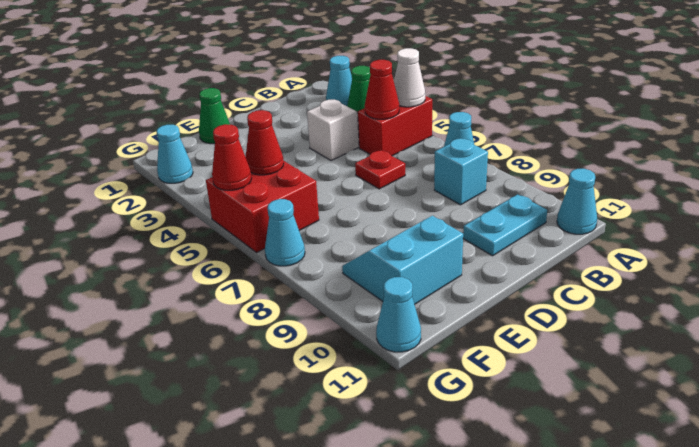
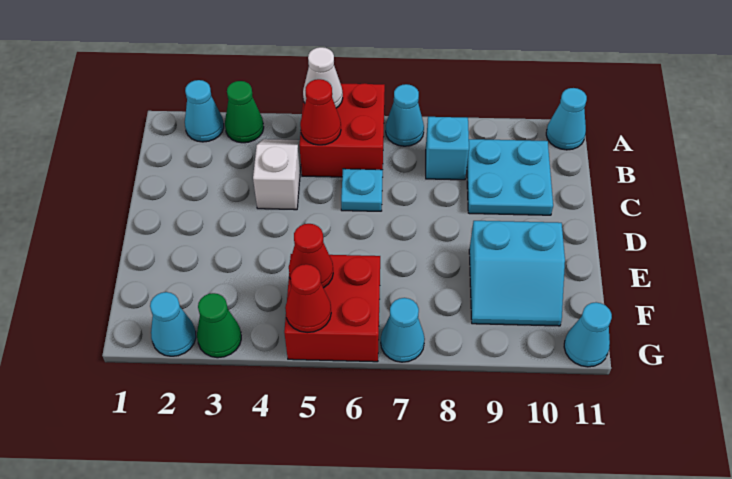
red 1x2 brick [358,96,432,156] -> red 2x2 brick [299,83,385,177]
cyan 1x2 plate [463,194,547,256] -> cyan 2x2 plate [467,139,553,215]
red 1x1 plate [355,150,405,189] -> cyan 1x1 plate [341,169,383,211]
green 1x1 cone [199,88,230,144] -> green 1x1 cone moved to [197,293,241,358]
cyan 2x2 slope [342,216,463,304] -> cyan 2x2 slope turned to [469,221,565,326]

